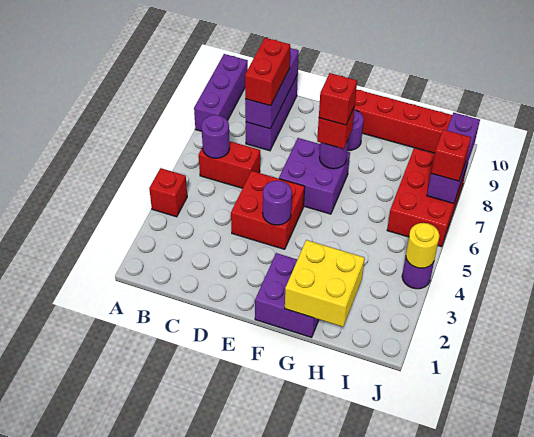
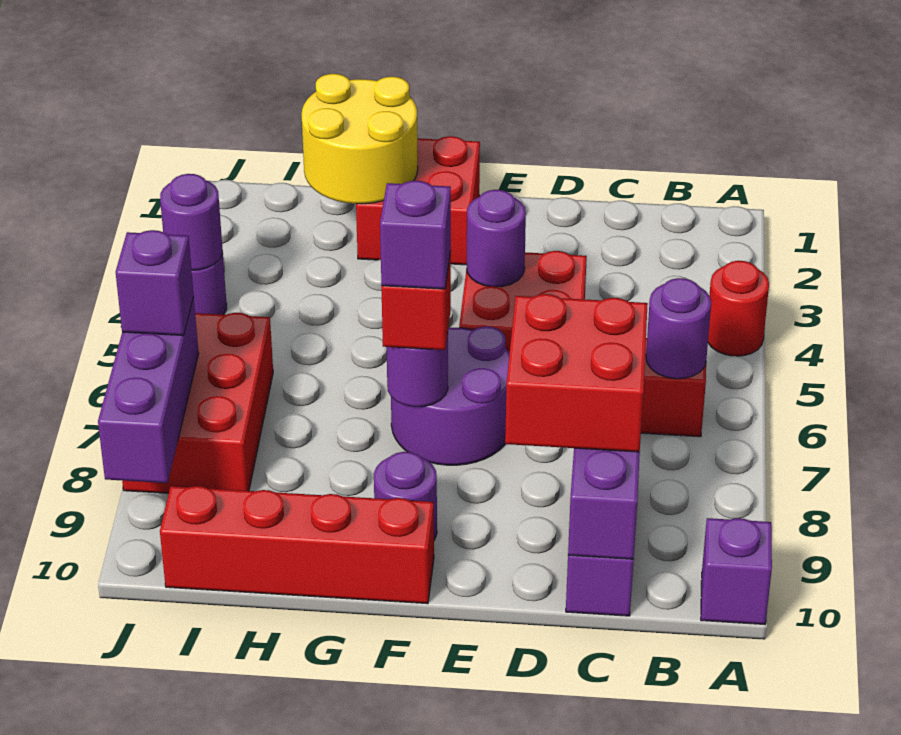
red 1x1 brick [149,168,187,217] -> red 1x1 round brick [708,261,769,356]
purple 1x3 brick [194,54,248,131] -> purple 1x1 brick [701,518,772,624]
red 1x2 brick [245,38,290,106] -> red 2x2 brick [505,294,648,452]
purple 2x2 brick [279,138,350,214] -> purple 2x2 round brick [391,326,510,465]
purple 2x2 brick [255,253,319,337] -> red 2x2 brick [356,136,480,265]
red 1x1 brick [319,73,357,125] -> purple 1x1 brick [380,181,451,289]
yellow 2x2 brick [285,240,365,327] -> yellow 2x2 round brick [302,74,418,204]
yellow 1x1 round brick [406,223,439,268] -> purple 1x1 round brick [160,174,223,270]
red 1x1 brick [431,130,471,181] -> purple 1x1 brick [116,230,194,336]

